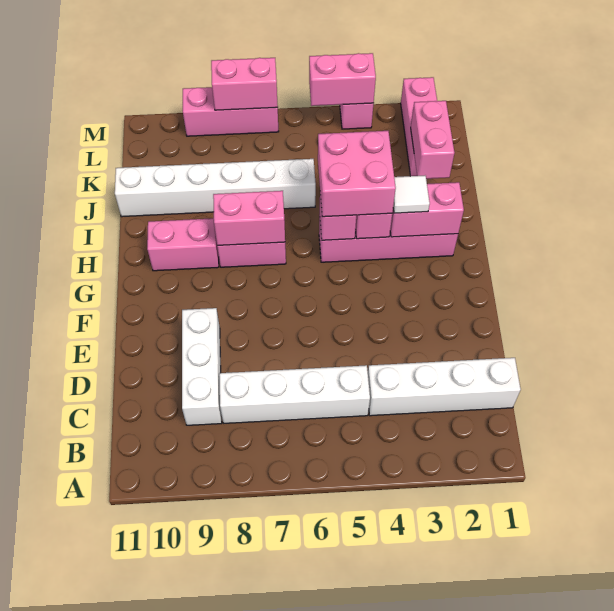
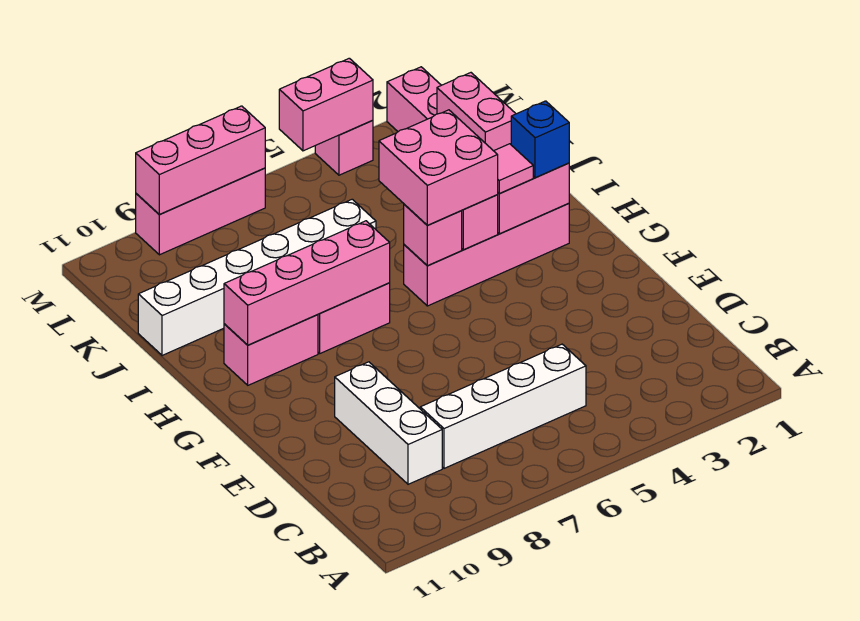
white 1x4 brick [368,358,521,416] -> none
none -> blue 1x1 brick [511,101,569,178]
white 1x1 tile [393,176,430,213] -> pink 1x1 tile [494,144,533,193]
pink 1x2 brick [213,191,285,245] -> pink 1x4 brick [224,221,390,345]
pink 1x2 brick [211,58,278,110] -> pink 1x3 brick [136,106,265,214]

